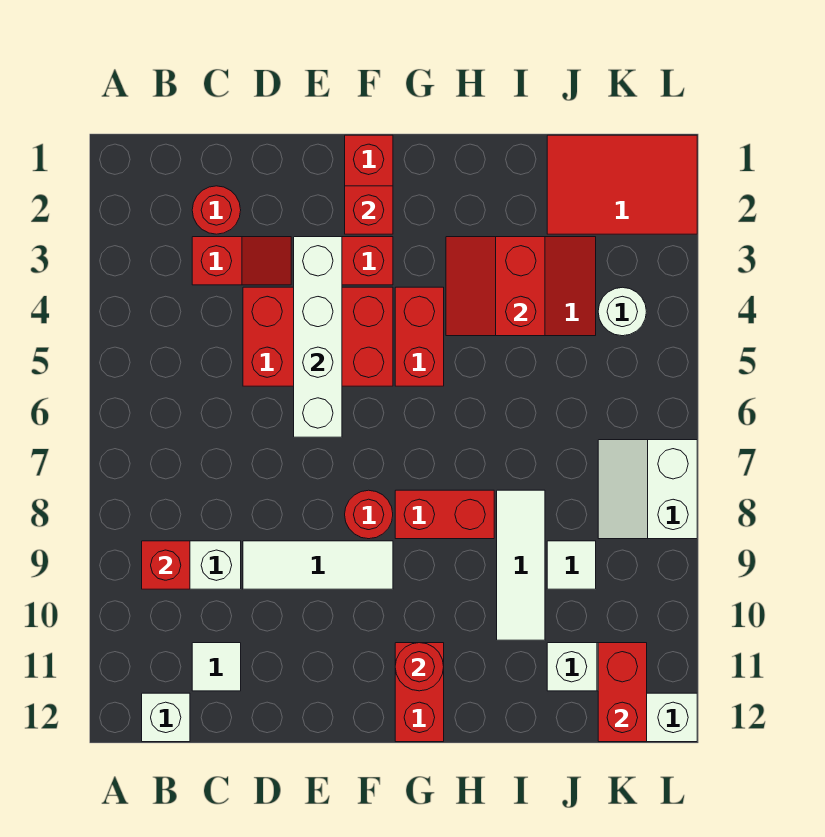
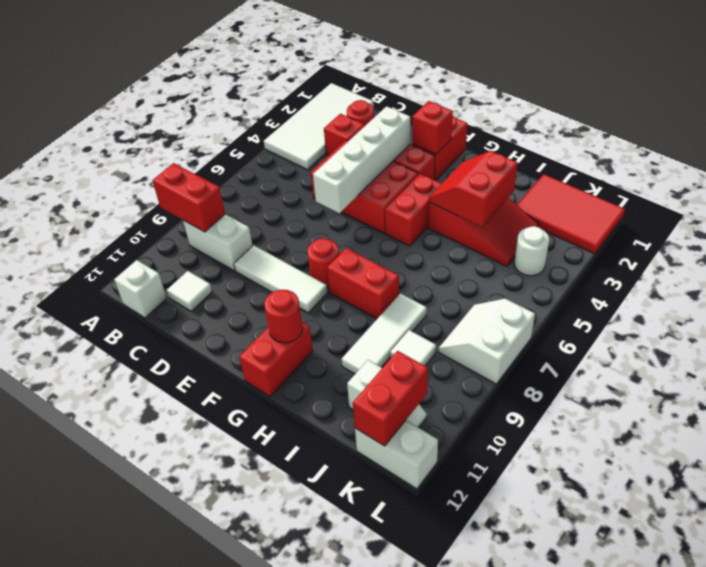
none -> white 2x4 tile [264,83,374,170]
red 1x1 brick [142,541,190,589] -> red 1x2 brick [153,163,225,232]

